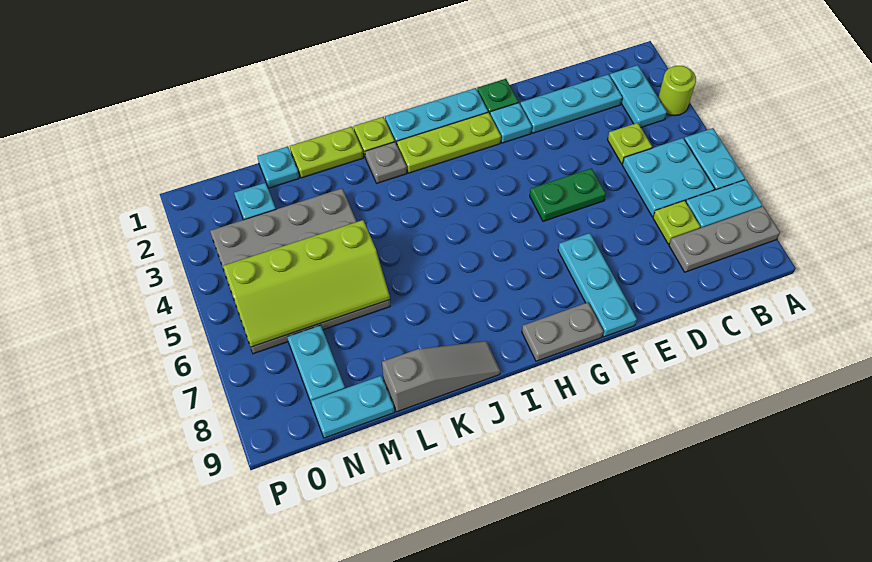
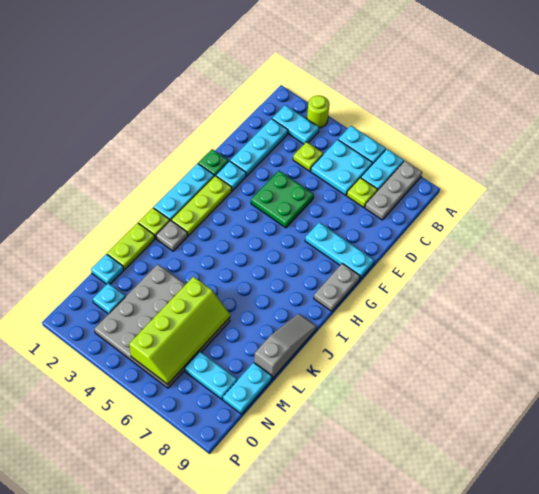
green 1x2 plate [530,168,606,221] -> green 2x2 plate [251,171,314,228]

